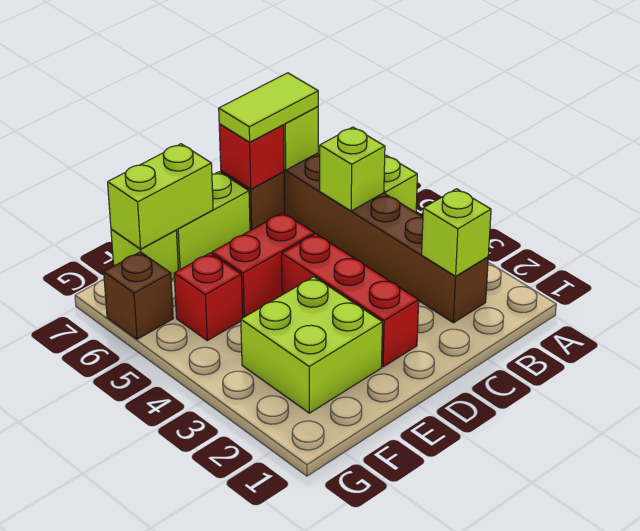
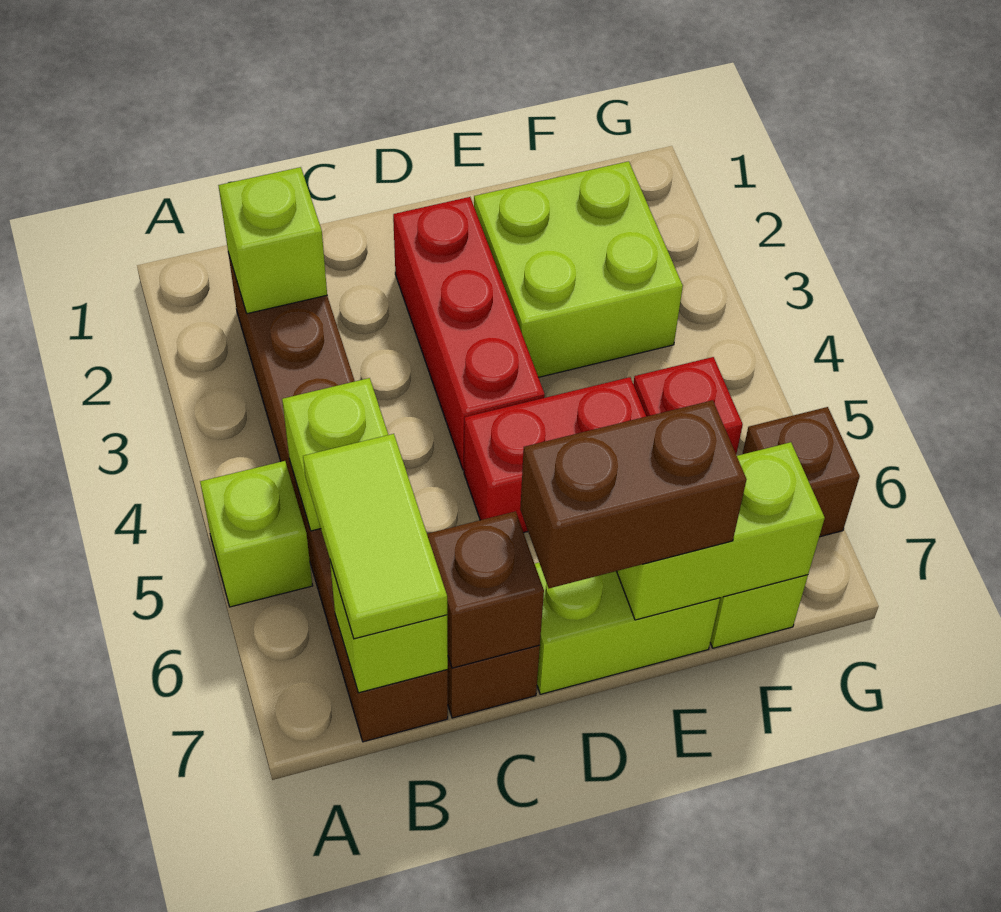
lime 1x2 tile [219,73,318,142] -> lime 1x2 tile turned to [303,434,447,639]
red 1x1 brick [219,124,284,189] -> brown 1x1 brick [427,511,544,668]
none -> brown 1x2 brick [520,400,746,588]

